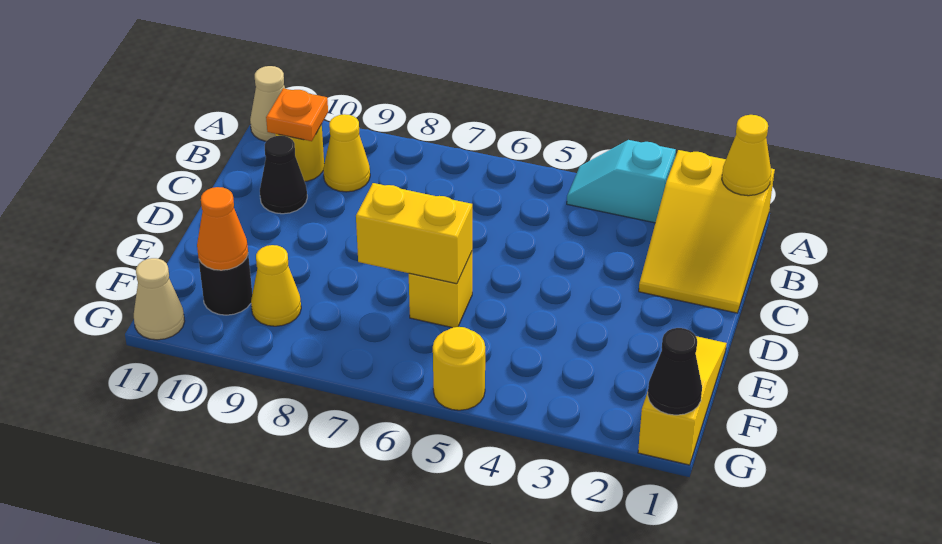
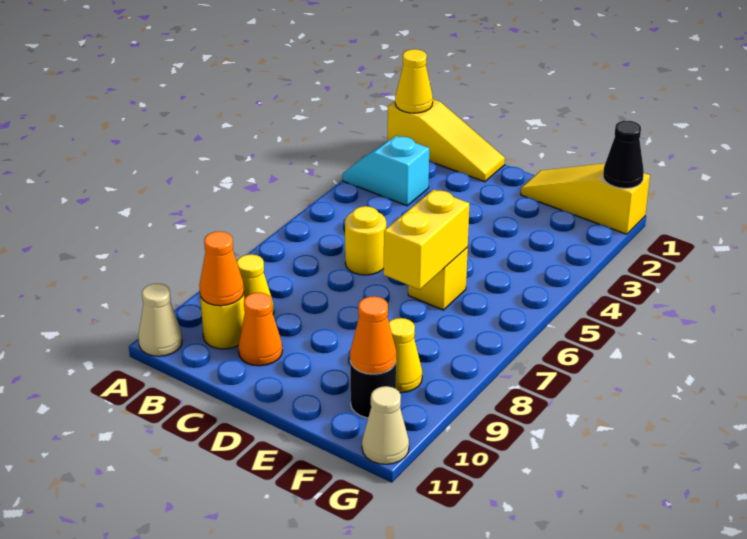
yellow 2x3 slope [639,150,775,313] -> yellow 1x3 slope [388,99,505,182]
cyan 1x2 slope [567,140,676,223] -> cyan 1x2 slope turned to [343,136,429,206]
orange 1x1 plate [266,88,328,141] -> orange 1x1 cone [199,232,244,306]
black 1x1 cone [260,136,307,214] -> orange 1x1 cone [238,293,282,366]
yellow 1x1 round brick [433,327,485,410] -> yellow 1x1 round brick moved to [345,206,386,275]

